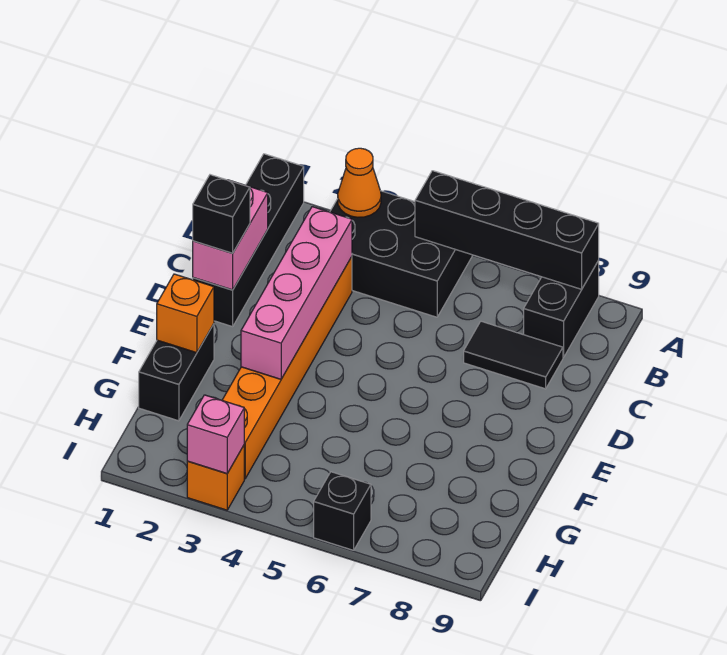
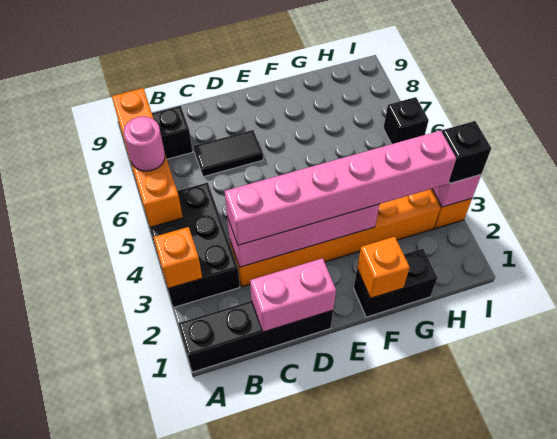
orange 1x1 cone [338,148,381,217] -> orange 1x1 brick [154,227,202,288]
black 1x4 brick [415,171,599,289] -> orange 1x4 brick [112,88,183,227]
none -> pink 1x1 round brick [124,116,165,171]
none -> pink 1x6 brick [225,131,456,245]
black 1x2 tile [464,321,563,389] -> black 1x2 tile turned to [194,130,263,177]
black 1x1 brick [193,175,250,253] -> black 1x1 brick moved to [442,121,491,183]

